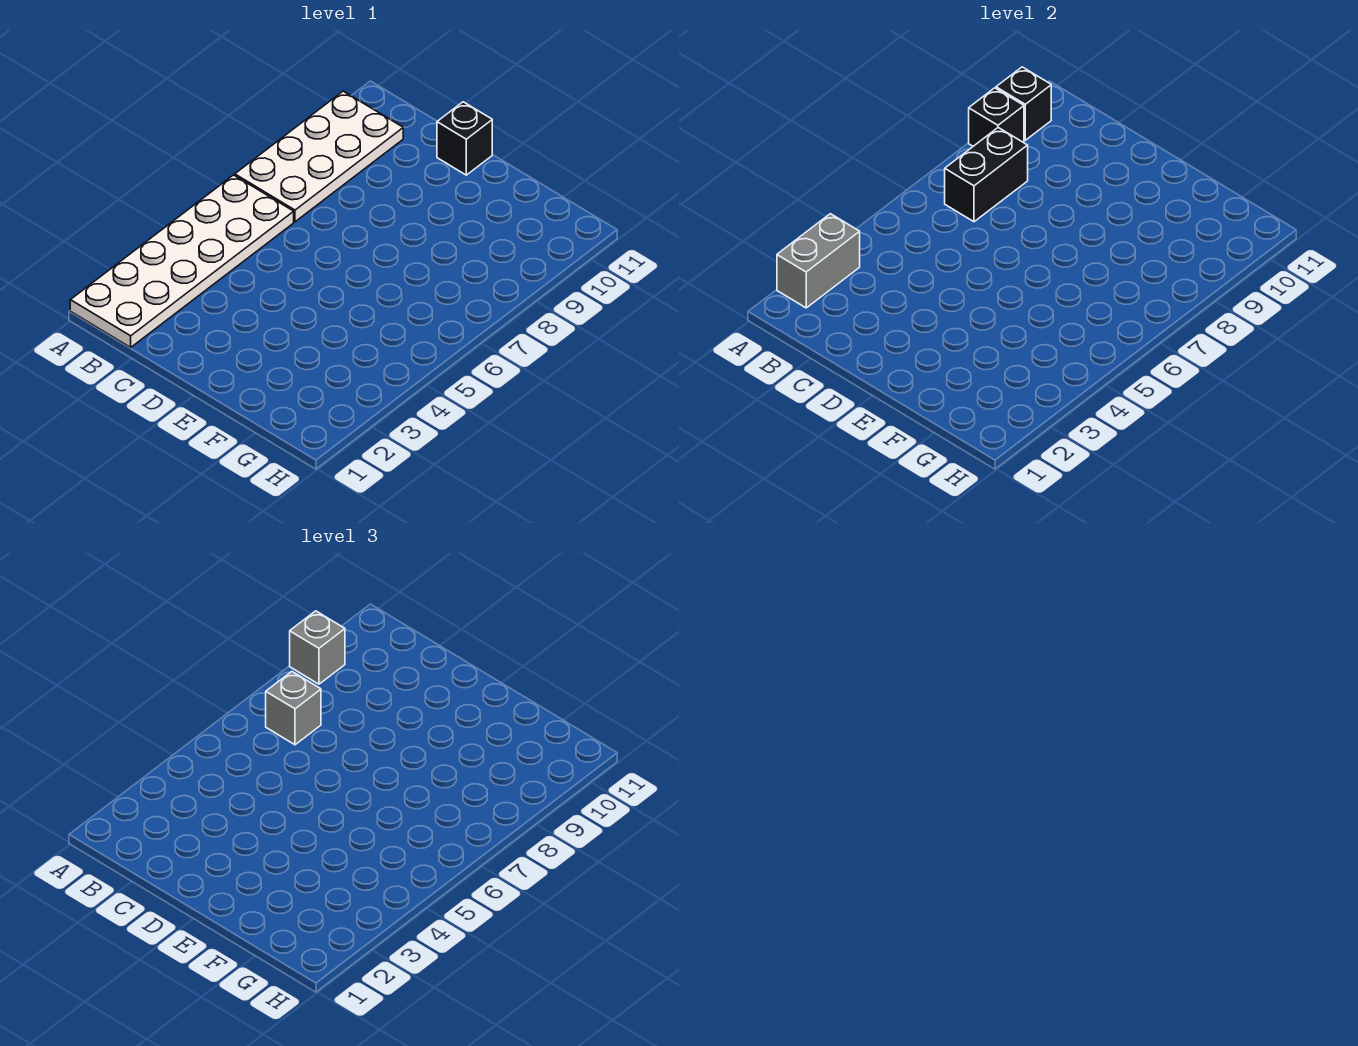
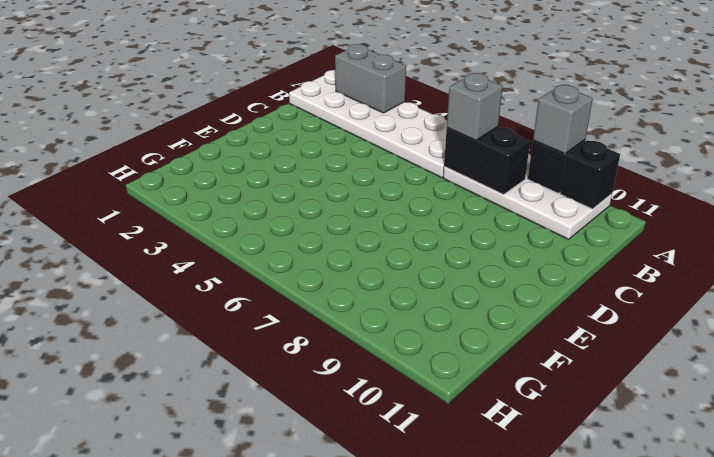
black 1x1 brick [437,102,492,175] -> none

